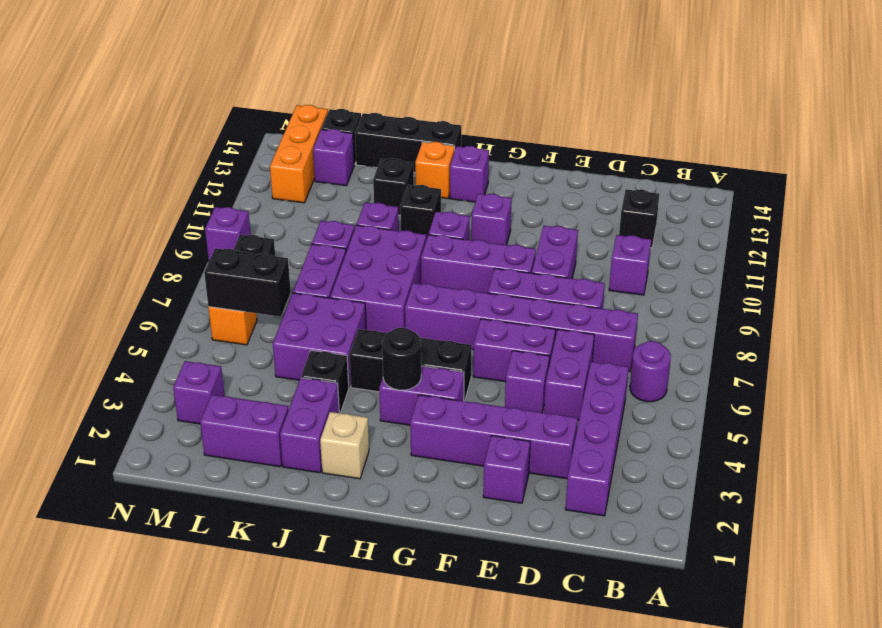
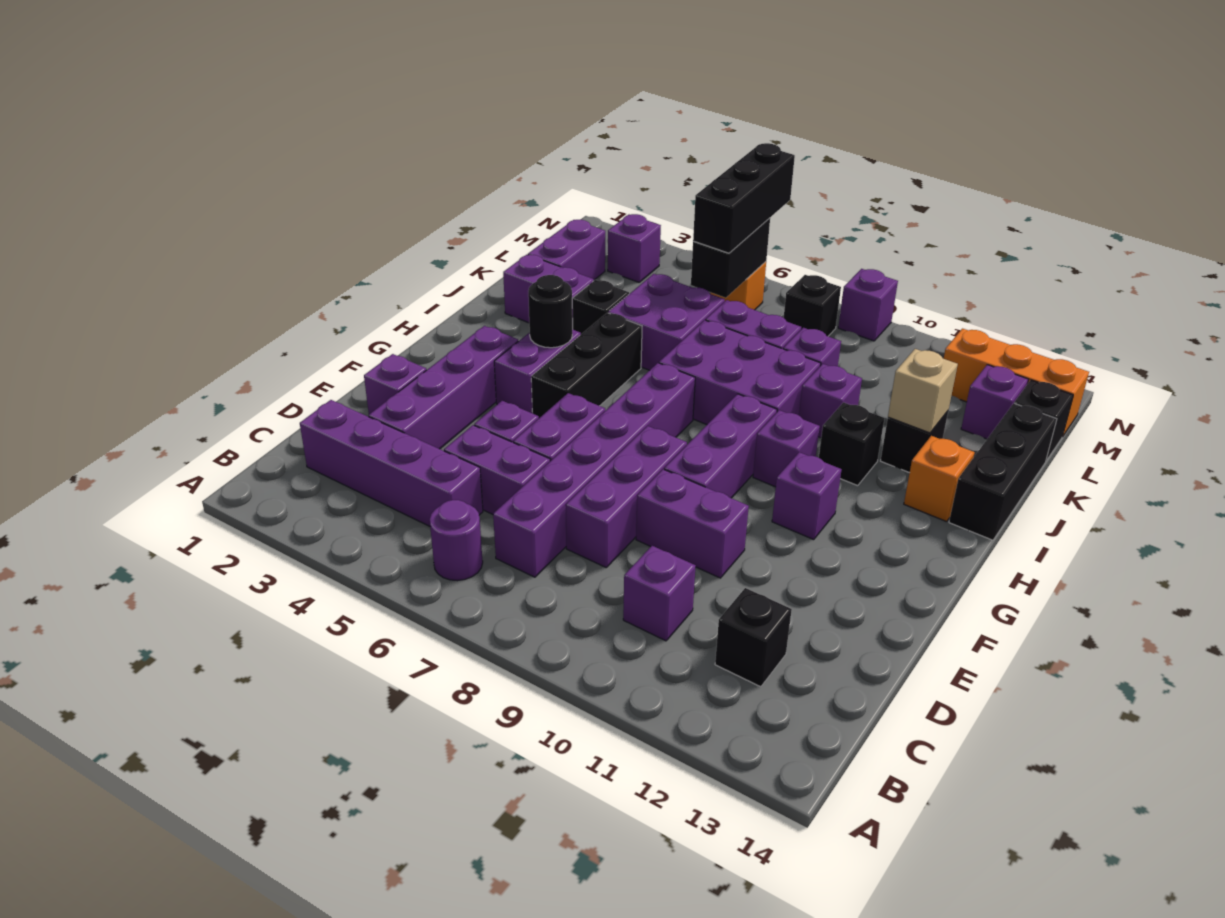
purple 1x1 brick [450,146,489,202] -> none
tan 1x1 brick [320,412,369,479] -> tan 1x1 brick moved to [888,349,958,433]
none -> black 1x3 brick [693,143,795,253]

